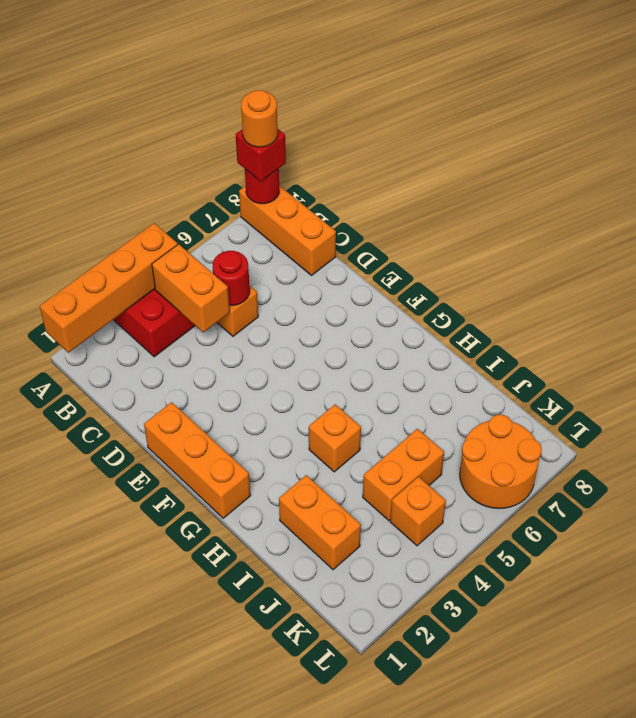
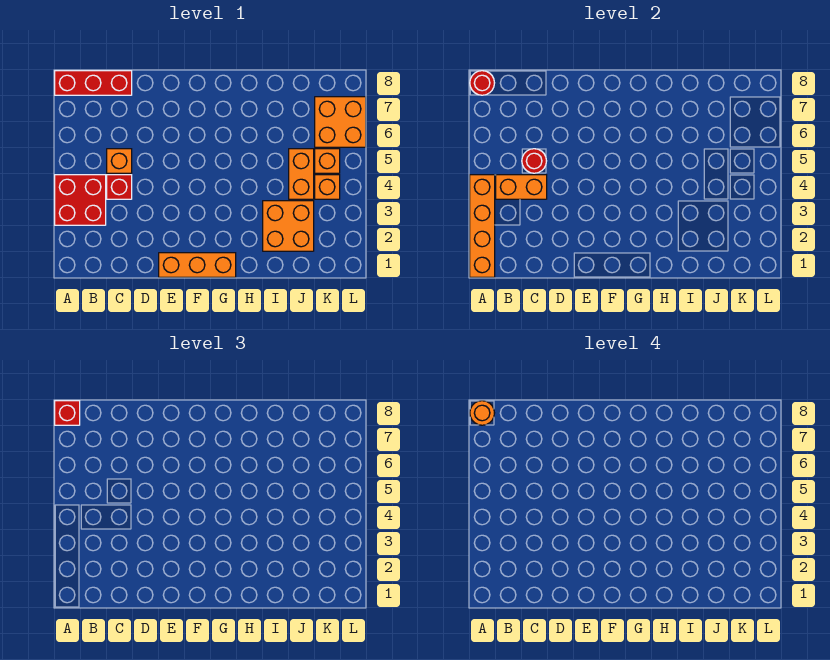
orange 1x3 brick [239,186,336,276] -> red 1x3 brick [55,71,132,95]
none -> red 1x1 brick [107,175,132,199]
orange 1x1 brick [309,404,361,472] -> orange 1x1 brick moved to [315,149,340,173]
orange 1x2 brick [279,475,361,570] -> orange 2x2 brick [263,201,314,251]
orange 2x2 round brick [460,415,542,509] -> orange 2x2 brick [315,97,366,147]

